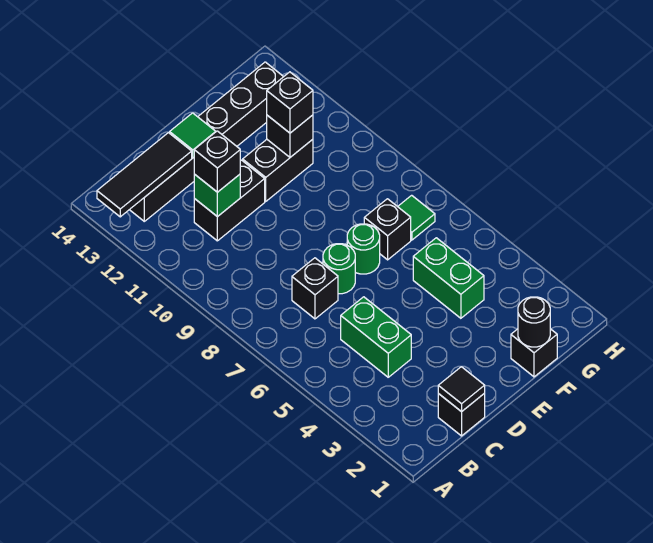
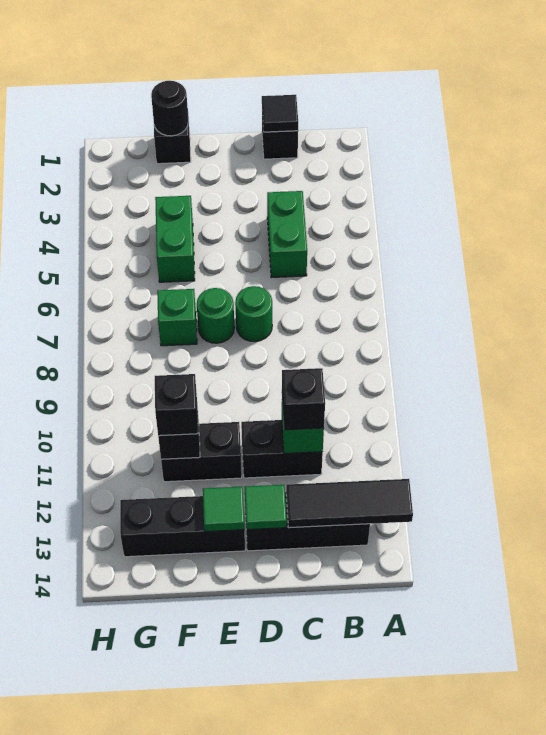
black 1x1 brick [292,258,338,319] -> none
black 1x1 brick [364,199,411,260] -> green 1x1 brick [157,289,197,346]
green 1x1 tile [398,195,435,240] -> green 1x1 tile moved to [203,487,245,532]

